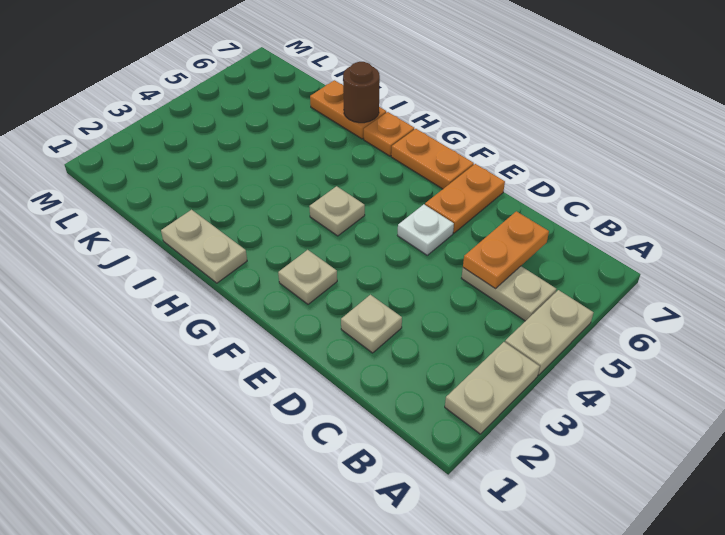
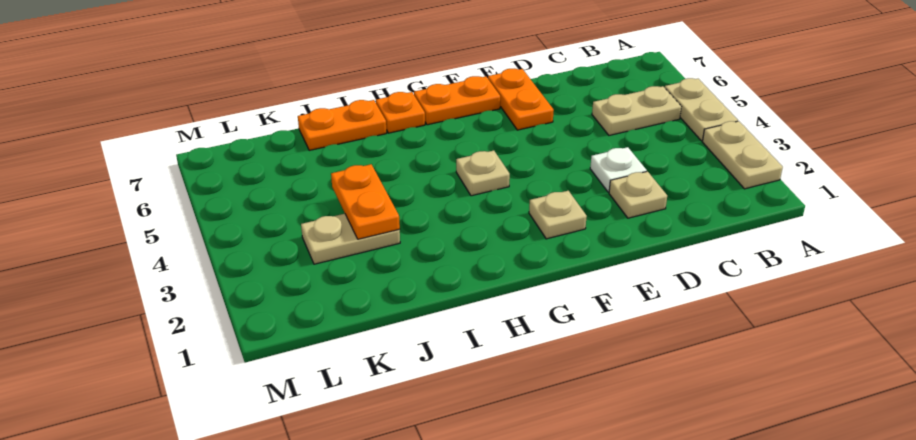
orange 1x2 plate [463,211,549,288] -> orange 1x2 plate moved to [331,164,400,239]
white 1x1 plate [398,204,454,255] -> white 1x1 plate moved to [590,147,647,192]
tan 1x2 plate [161,210,247,283] -> tan 1x2 plate moved to [301,214,400,264]
brown 1x1 round brick [343,62,380,123] -> none

